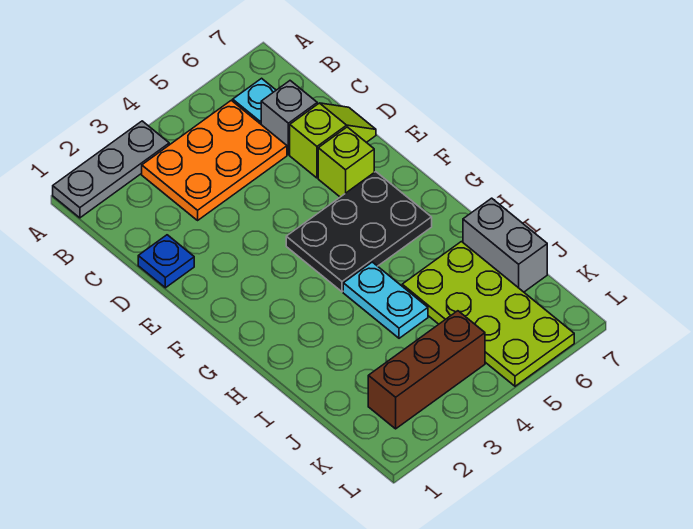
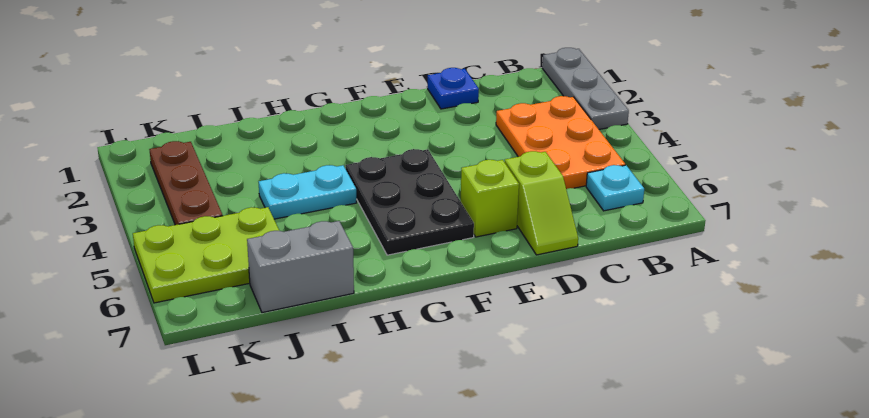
grey 1x1 brick [261,81,317,155] -> none
lime 2x4 plate [402,242,574,386] -> lime 2x3 plate [133,207,279,303]
brown 1x3 brick [368,311,485,429] -> brown 1x3 plate [149,141,223,225]

